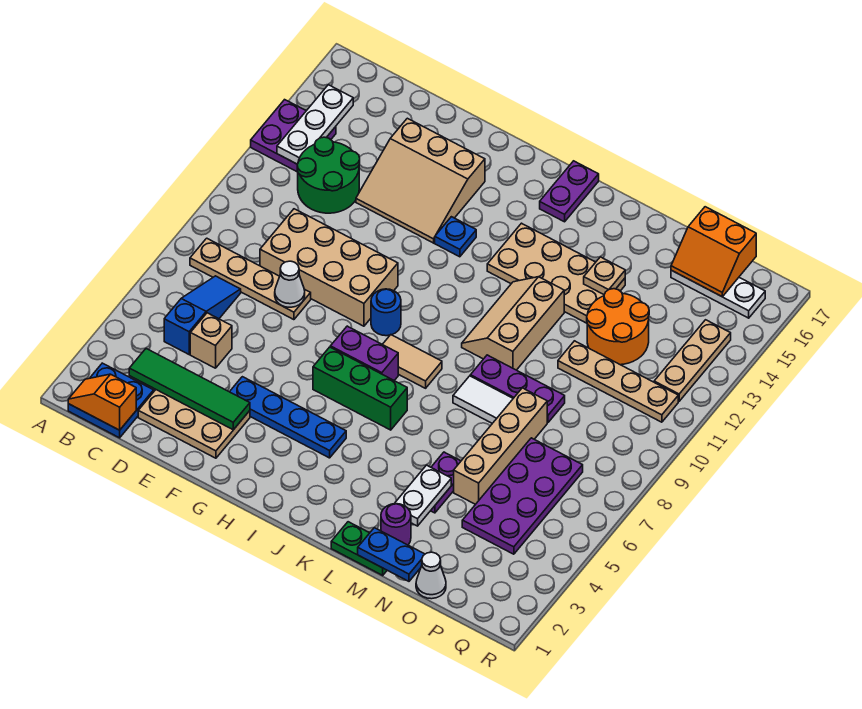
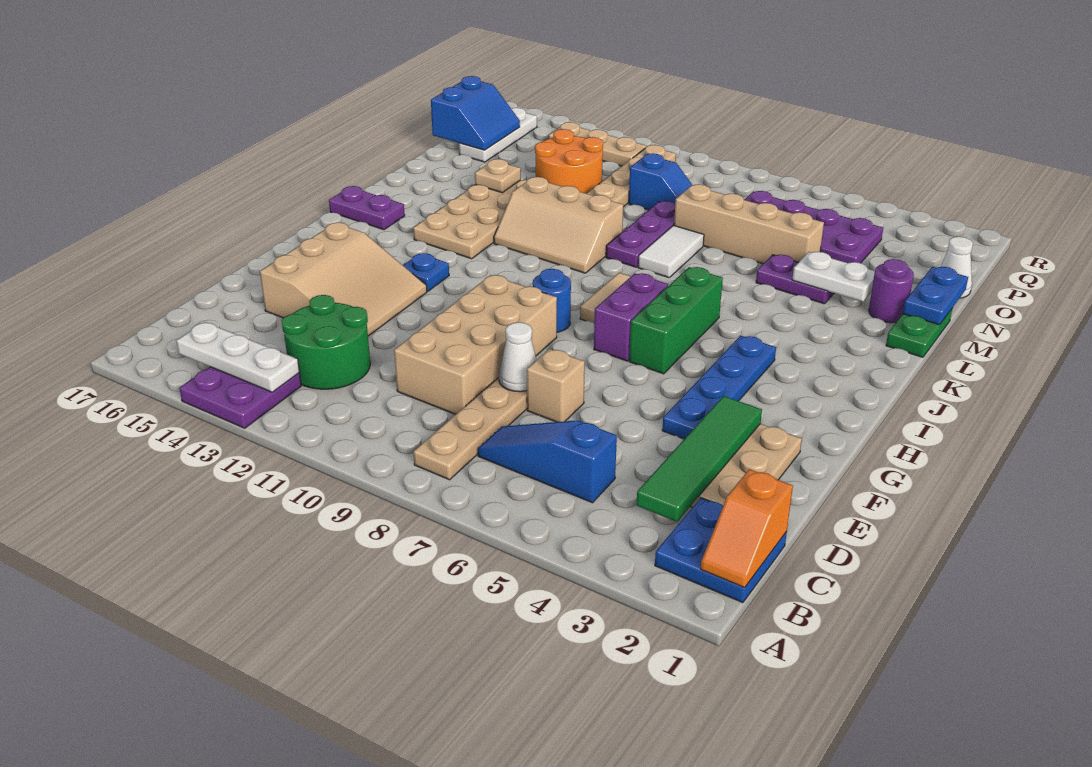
tan 1x1 brick [190,313,232,368] -> tan 1x1 brick moved to [527,349,585,422]
none -> blue 1x2 slope [629,153,692,210]
orange 2x2 slope [671,207,756,297] -> blue 2x2 slope [431,76,520,150]

